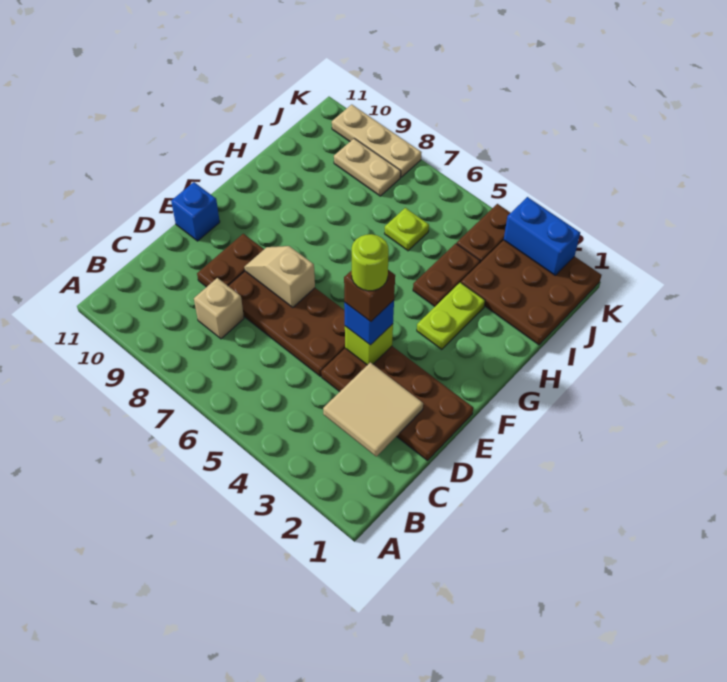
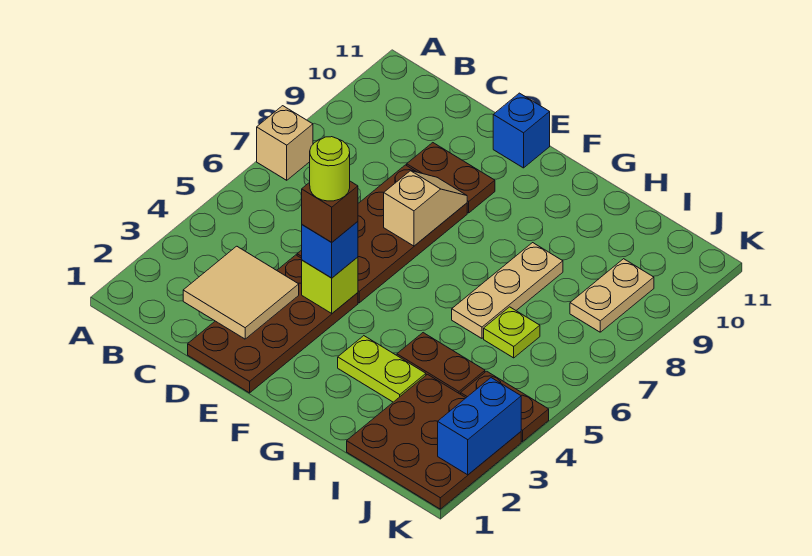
tan 1x1 brick [194,278,244,339] -> tan 1x1 brick moved to [257,106,313,180]
tan 1x3 plate [332,105,422,177] -> tan 1x3 plate moved to [452,243,563,338]

